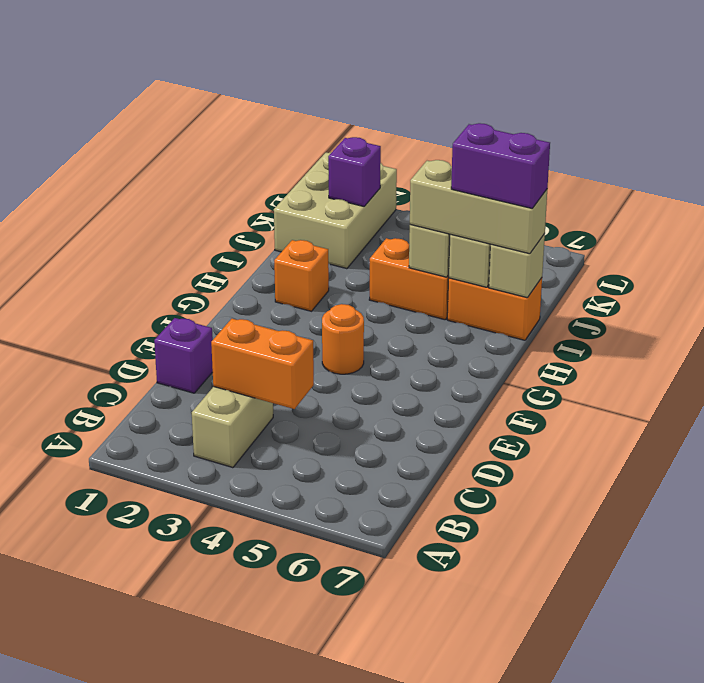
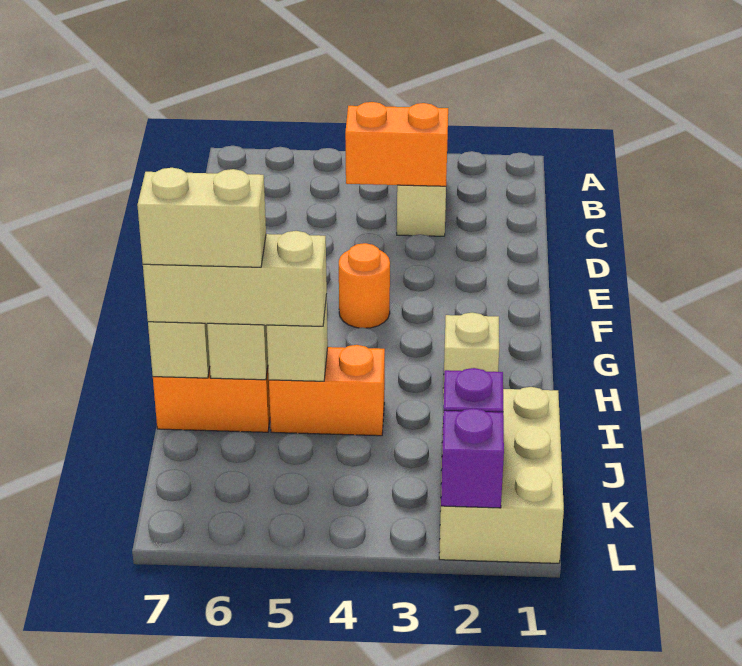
purple 1x1 brick [154,318,213,393] -> purple 1x1 brick moved to [441,408,504,508]
orange 1x1 brick [274,240,329,311] -> tan 1x1 brick [443,313,499,397]
purple 1x2 brick [451,123,550,208] -> tan 1x2 brick [137,168,266,267]

